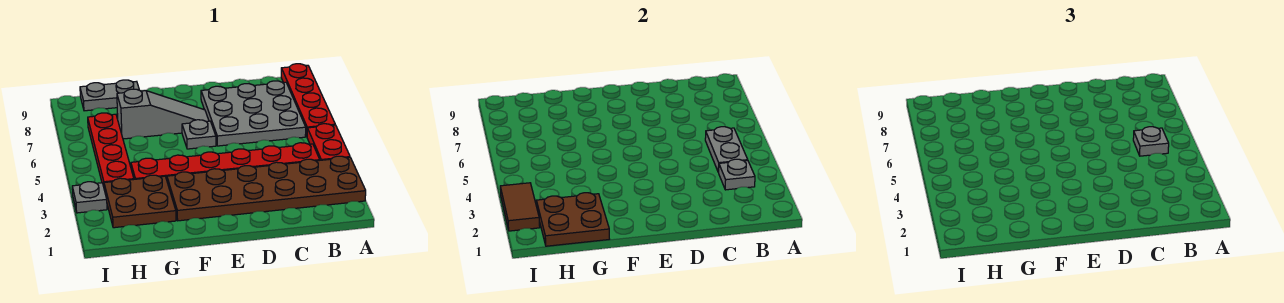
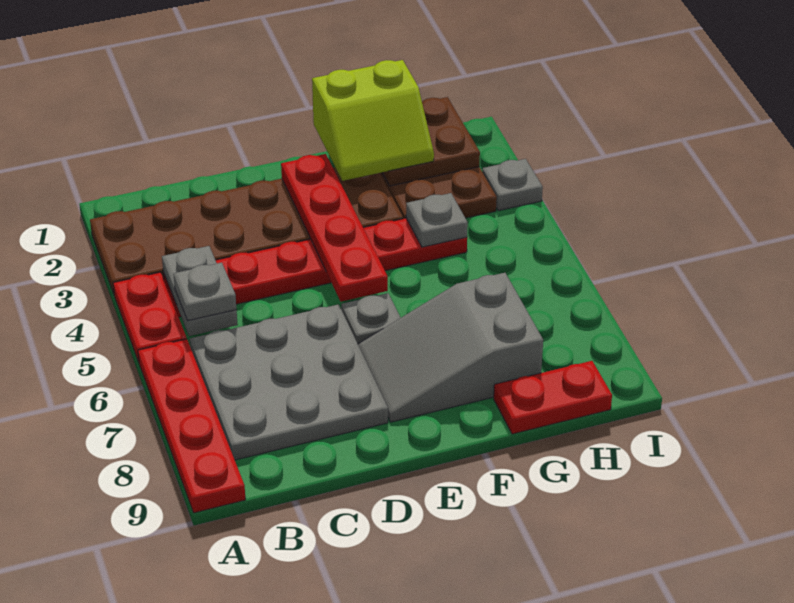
grey 1x1 plate [718,159,755,190] -> grey 1x1 plate moved to [406,193,468,247]
grey 1x3 slope [117,89,209,139] -> grey 2x3 slope [358,273,543,422]
none -> lime 2x2 slope [312,60,434,181]
grey 1x2 plate [80,80,139,111] -> red 1x2 plate [494,361,612,434]
red 1x4 plate [88,113,134,187] -> red 1x4 plate moved to [281,154,388,302]
brown 1x2 tile [500,183,540,231] -> none

